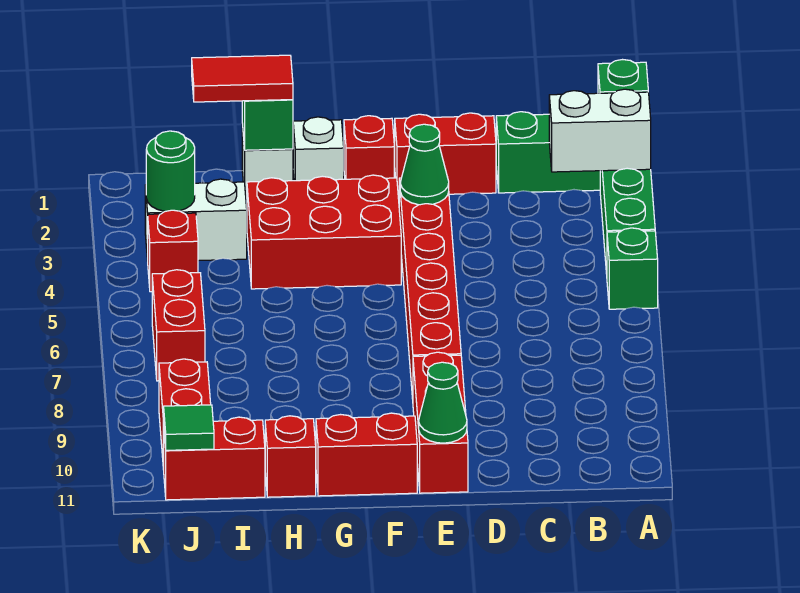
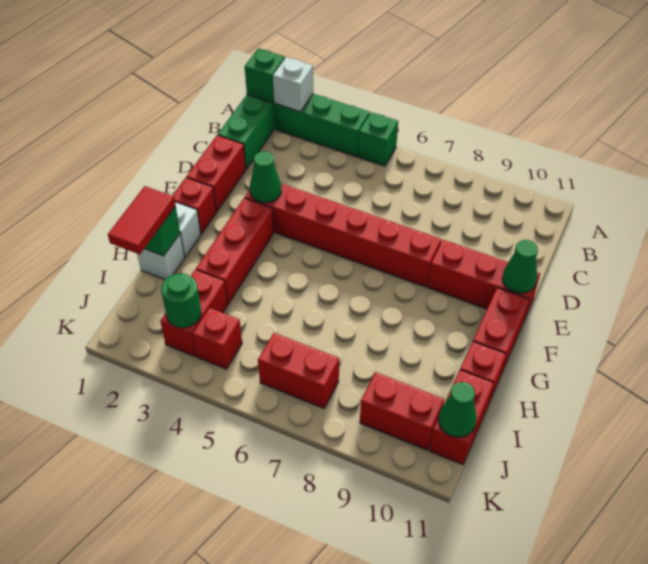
white 1x2 brick [549,89,651,172] -> white 1x1 brick [273,57,313,112]
red 2x3 brick [247,175,401,289] -> red 1x3 brick [196,198,274,304]
white 1x2 brick [145,179,247,261] -> red 1x2 brick [160,270,228,356]
green 1x1 tile [163,405,214,450] -> green 1x1 cone [439,382,477,437]

